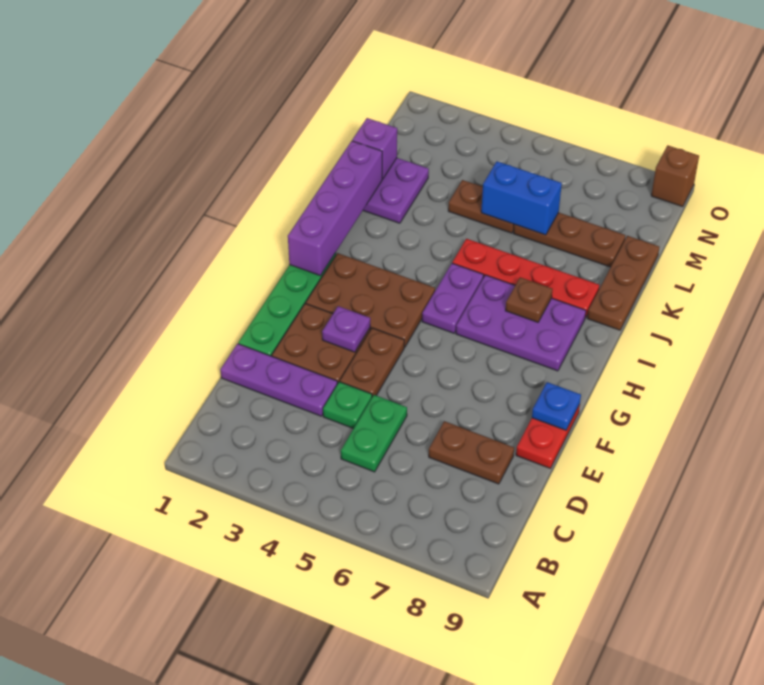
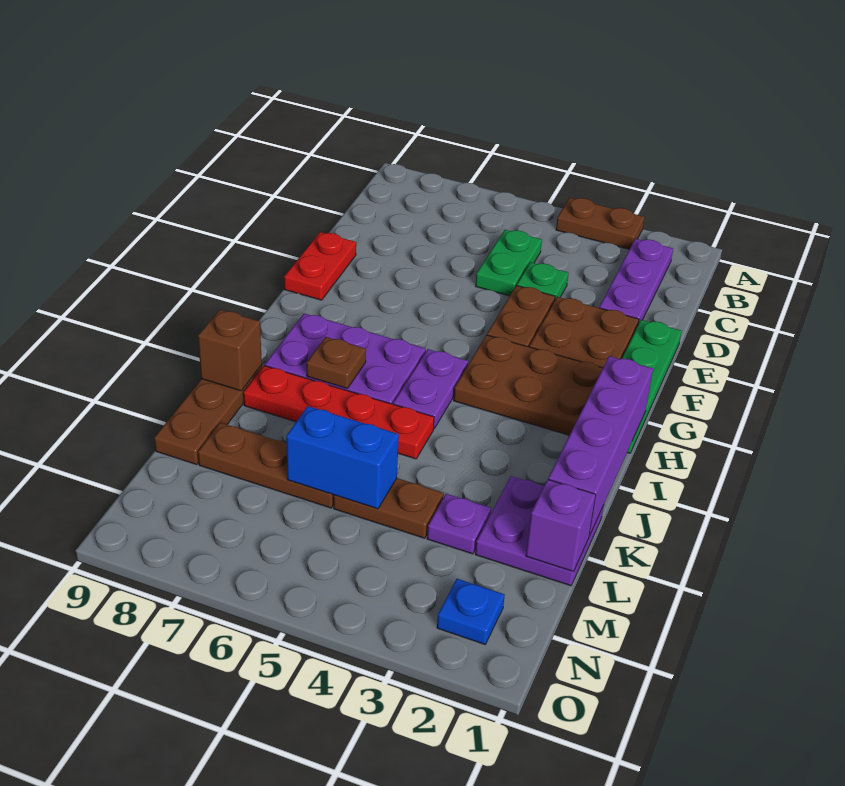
purple 1x3 plate [220,344,337,416] -> purple 1x3 plate turned to [599,239,673,324]
brown 1x2 plate [429,421,514,484] -> brown 1x2 plate moved to [556,198,644,249]
purple 1x1 plate [322,306,370,352] -> purple 1x1 plate moved to [427,494,491,554]
blue 1x1 plate [532,382,581,430] -> blue 1x1 plate moved to [437,579,505,644]
brown 1x1 brick [651,145,699,207] -> brown 1x1 brick moved to [198,310,262,391]

